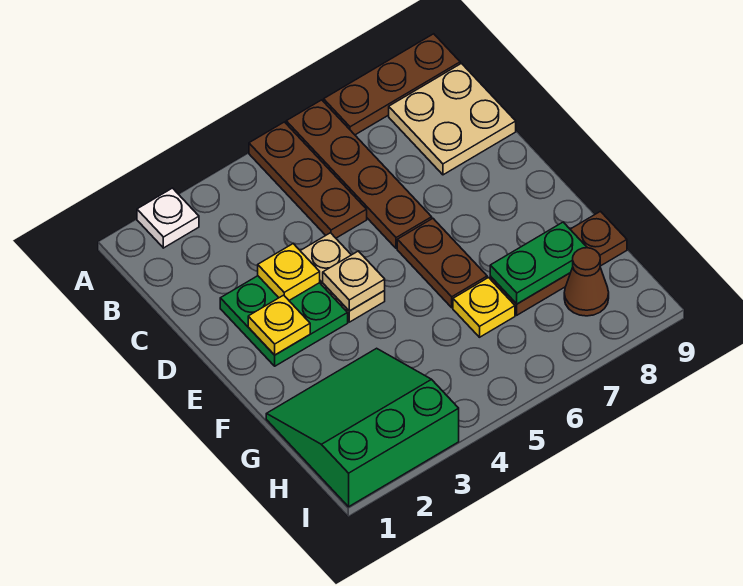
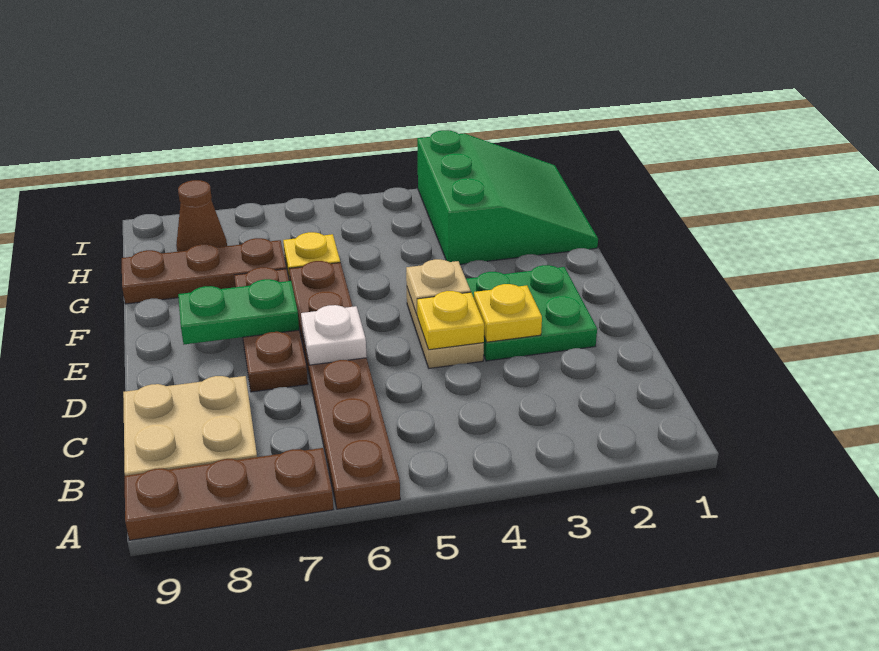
white 1x1 plate [137,188,199,248] -> white 1x1 plate moved to [301,305,367,365]
brown 1x3 plate [249,122,367,238] -> brown 1x3 plate moved to [234,267,308,392]
yellow 1x1 plate [248,295,310,355] -> yellow 1x1 plate moved to [417,291,484,350]
green 3x3 slope [266,348,459,507] -> green 3x3 slope turned to [417,130,598,264]
green 1x2 plate [490,222,587,304] -> green 1x2 plate moved to [178,279,299,344]

